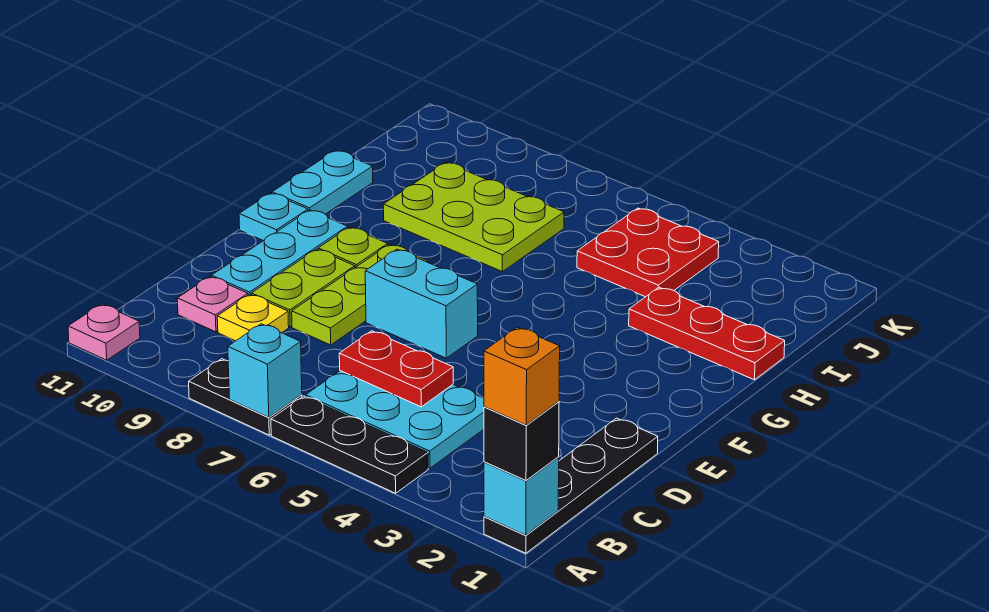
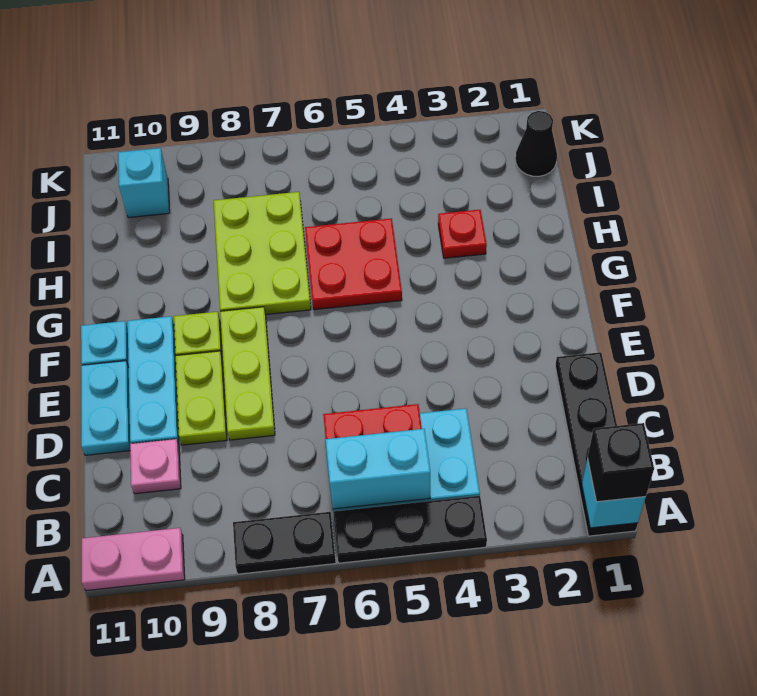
orange 1x1 brick [484,328,560,425] -> none
cyan 1x1 brick [228,324,302,417] -> cyan 1x1 brick moved to [118,148,170,218]
pink 1x1 plate [68,304,140,360] -> pink 1x2 plate [82,528,185,591]
yellow 1x1 plate [217,294,289,341] -> none
cyan 1x2 brick [365,249,478,358] -> cyan 1x2 brick moved to [325,429,430,509]
cyan 1x2 plate [272,150,373,214] -> cyan 1x2 plate moved to [81,361,131,455]
red 1x3 plate [629,287,785,380] -> red 1x1 plate [438,210,487,258]
lime 2x3 plate [383,162,564,272] -> lime 2x3 plate turned to [214,192,311,315]
red 2x2 plate [577,208,719,297] -> red 2x2 plate moved to [305,218,402,310]
none -> black 1x1 cone [516,111,557,176]

